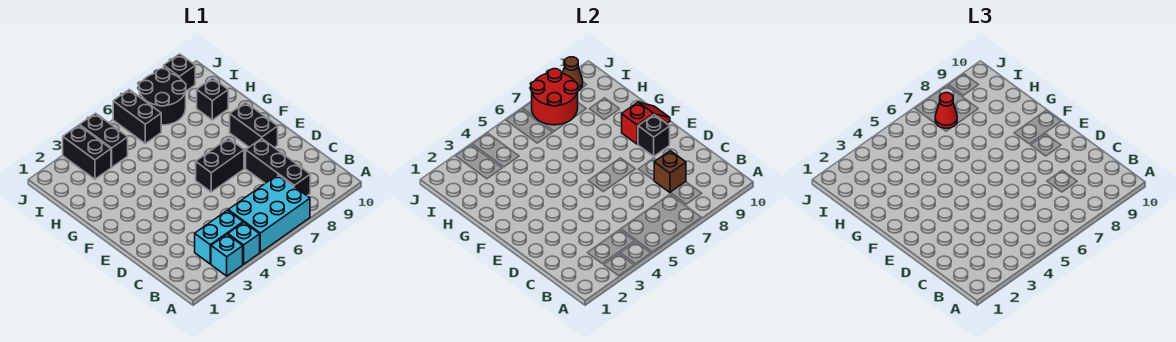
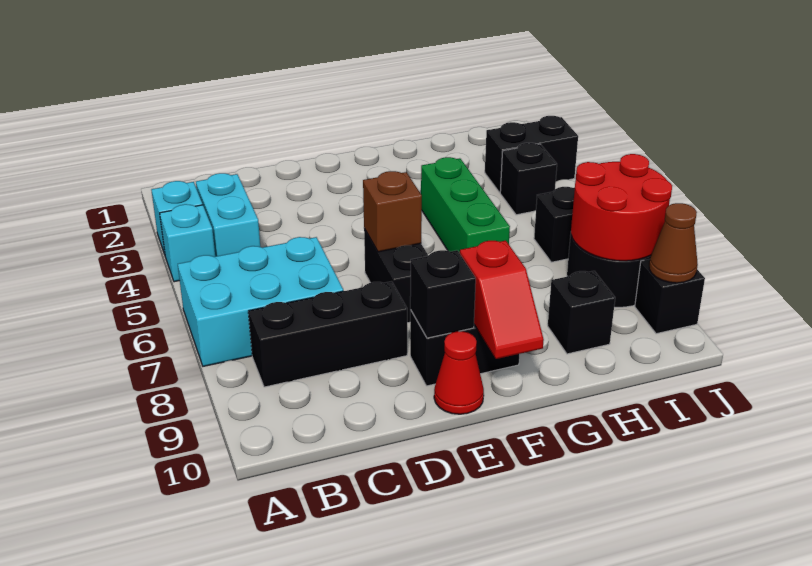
cyan 2x3 brick [228,175,310,252] -> cyan 2x3 brick turned to [178,237,343,366]
brown 1x1 brick [654,151,686,192] -> brown 1x1 brick moved to [363,171,422,252]
none -> green 1x3 brick [421,157,510,253]
black 1x2 brick [80,113,128,167] -> black 1x1 brick [500,143,557,215]
red 1x1 cone [935,93,957,128] -> red 1x1 cone moved to [434,331,484,414]

